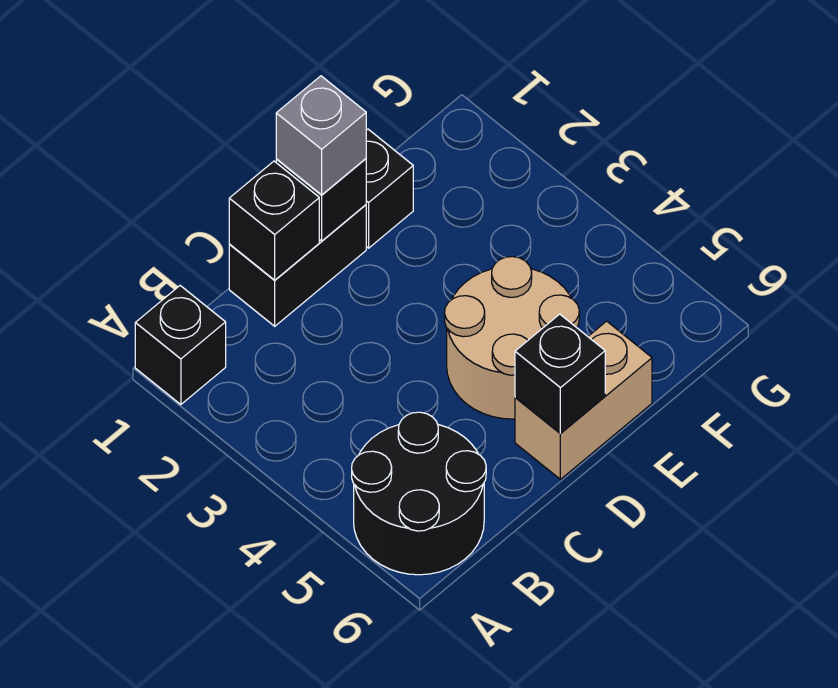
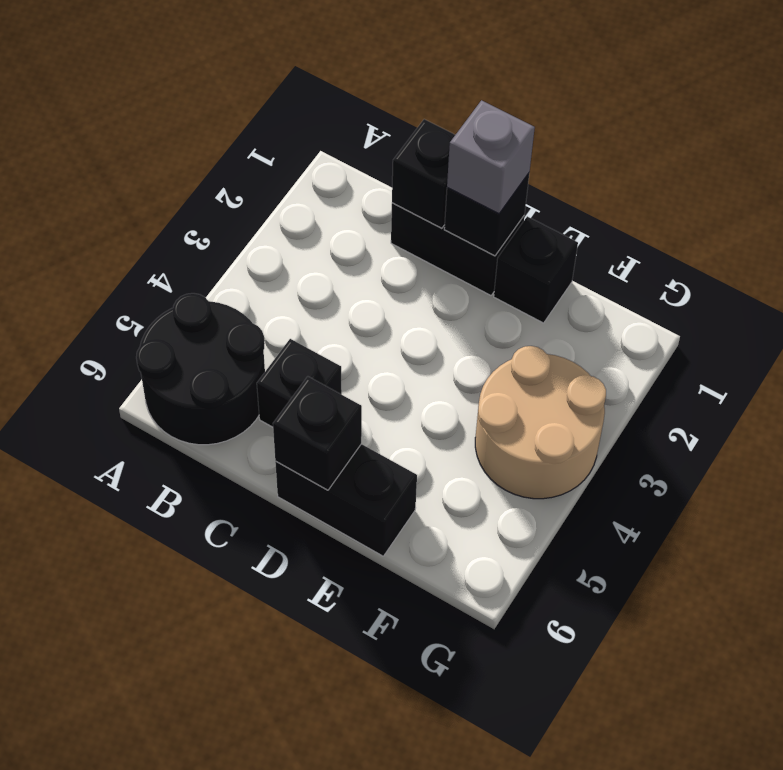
black 1x1 brick [135,286,226,404] -> black 1x1 brick moved to [257,339,342,427]
tan 2x2 round brick [445,257,579,419] -> tan 2x2 round brick moved to [475,346,606,499]
tan 1x2 brick [515,321,652,479] -> black 1x2 brick [275,444,417,556]

